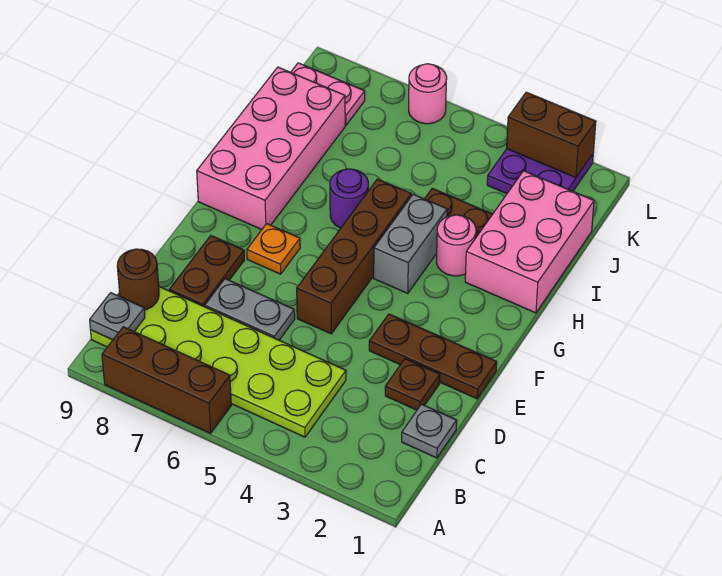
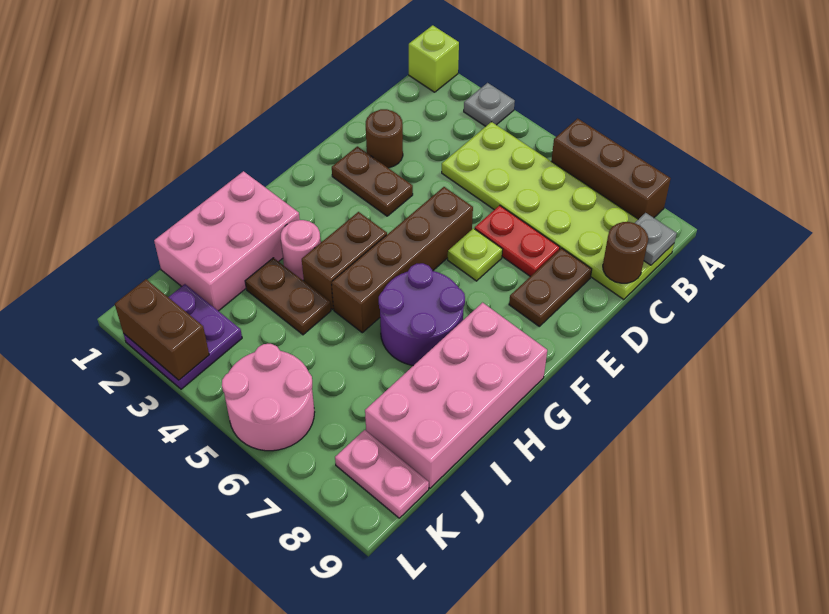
none -> lime 1x1 brick [409,25,459,92]
grey 1x1 plate [402,404,457,458] -> grey 1x1 plate moved to [464,83,515,126]
brown 1x1 plate [385,359,440,410] -> brown 1x1 round brick [366,109,403,168]
grey 1x2 plate [205,279,295,340] -> red 1x2 plate [475,205,560,277]
brown 1x3 plate [369,314,497,399] -> brown 1x2 plate [332,146,413,216]
none -> lime 1x1 plate [448,229,503,281]
orange 1x1 plate [247,224,300,274] -> none
grey 1x2 brick [374,194,447,294] -> brown 1x2 brick [302,212,387,309]
purple 1x1 round brick [330,169,368,228] -> purple 2x2 round brick [379,263,465,366]
pink 1x1 round brick [409,64,447,124] -> pink 2x2 round brick [222,344,315,451]

